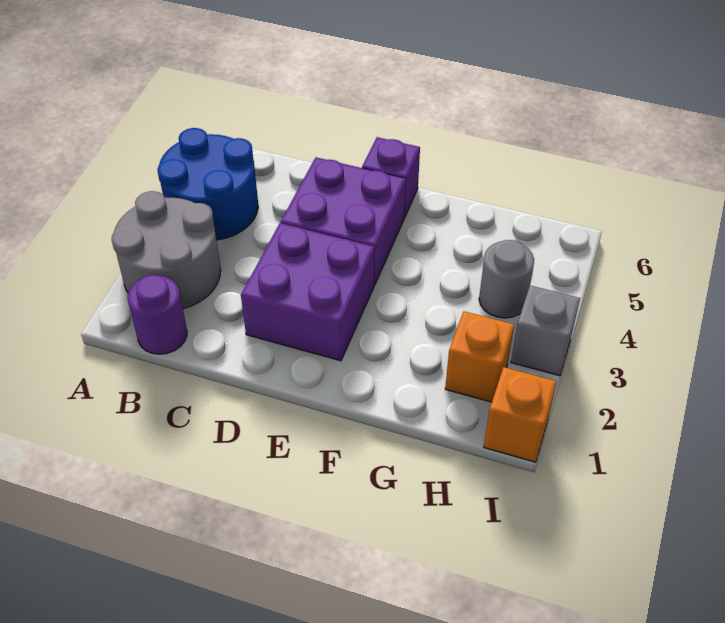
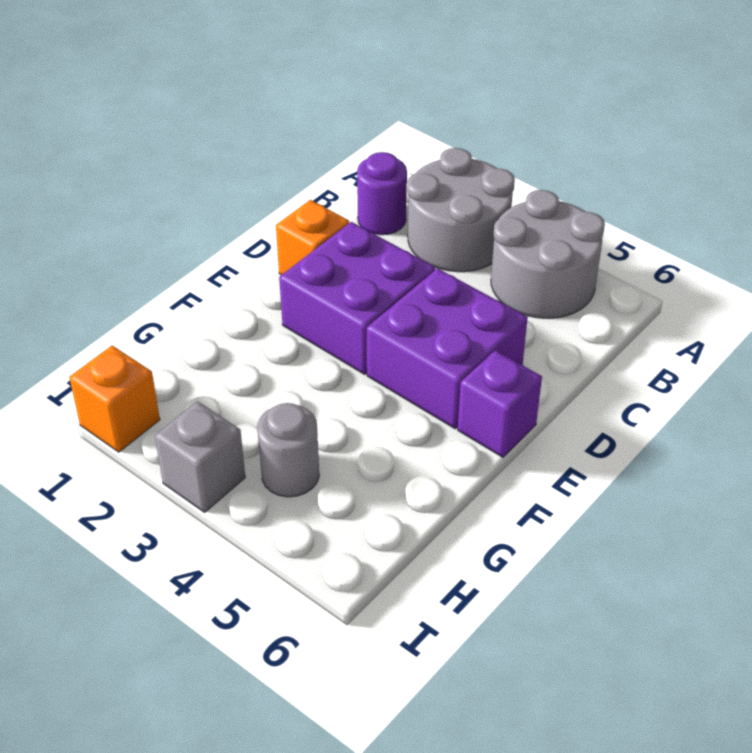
blue 2x2 round brick [157,128,258,240] -> grey 2x2 round brick [491,190,605,318]
orange 1x1 brick [445,311,514,402] -> orange 1x1 brick moved to [276,200,349,275]

